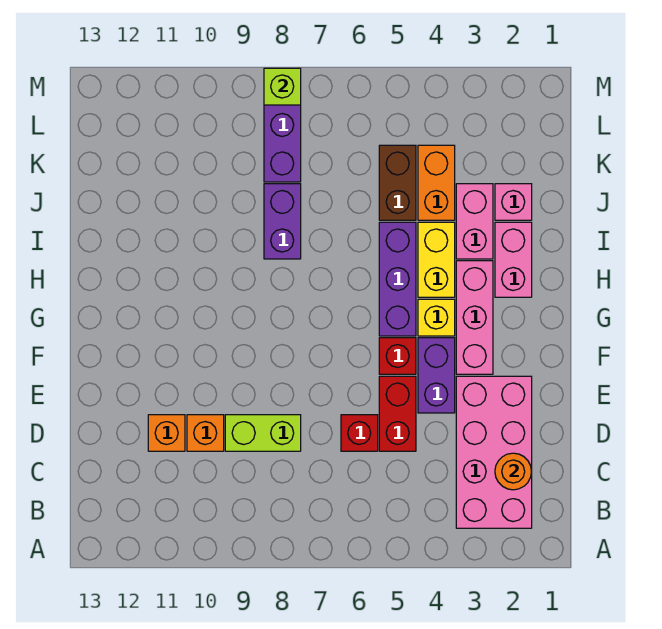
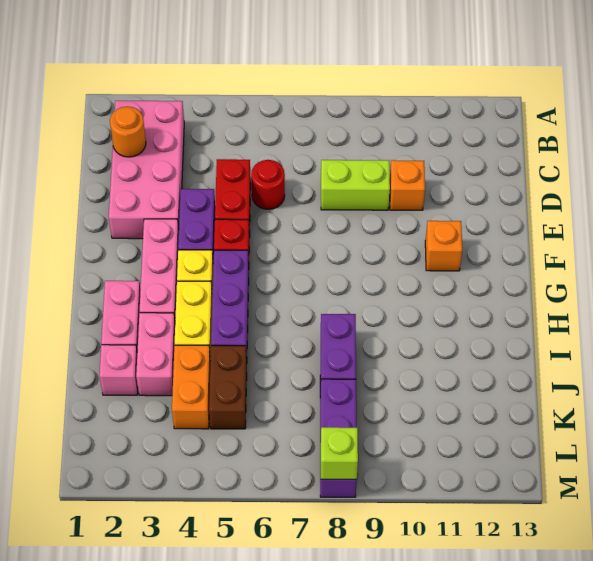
red 1x1 brick [341,415,378,451] -> red 1x1 round brick [251,160,285,209]
orange 1x1 brick [148,415,185,451] -> orange 1x1 brick moved to [425,221,462,271]

